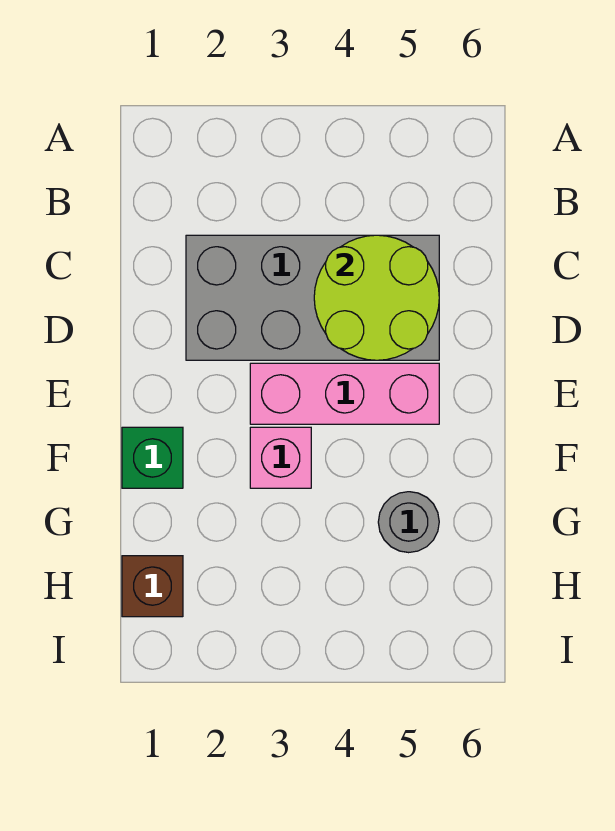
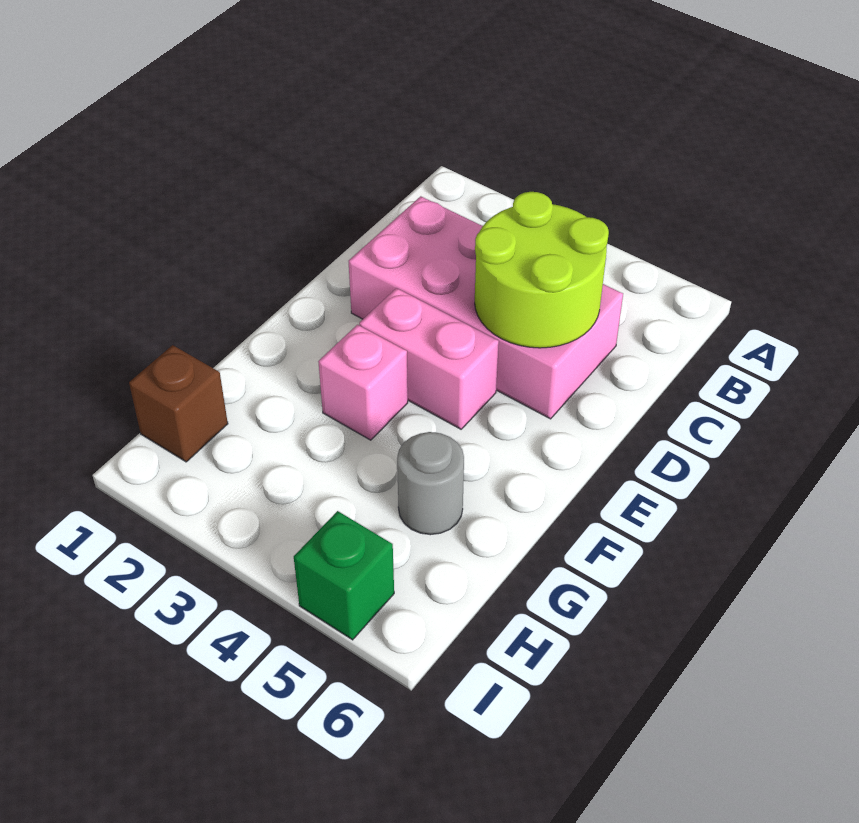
grey 2x4 brick [186,235,439,360] -> pink 2x4 brick [349,196,623,419]
pink 1x3 brick [250,363,439,424] -> pink 1x2 brick [359,288,499,429]
green 1x1 brick [122,427,183,488] -> green 1x1 brick moved to [294,511,394,640]

